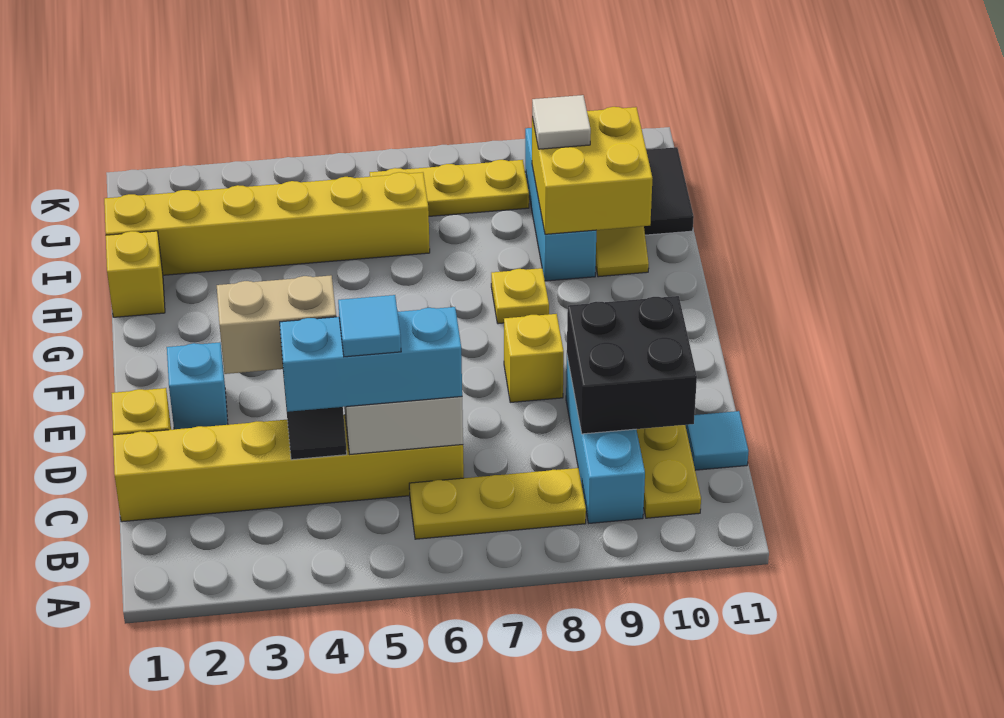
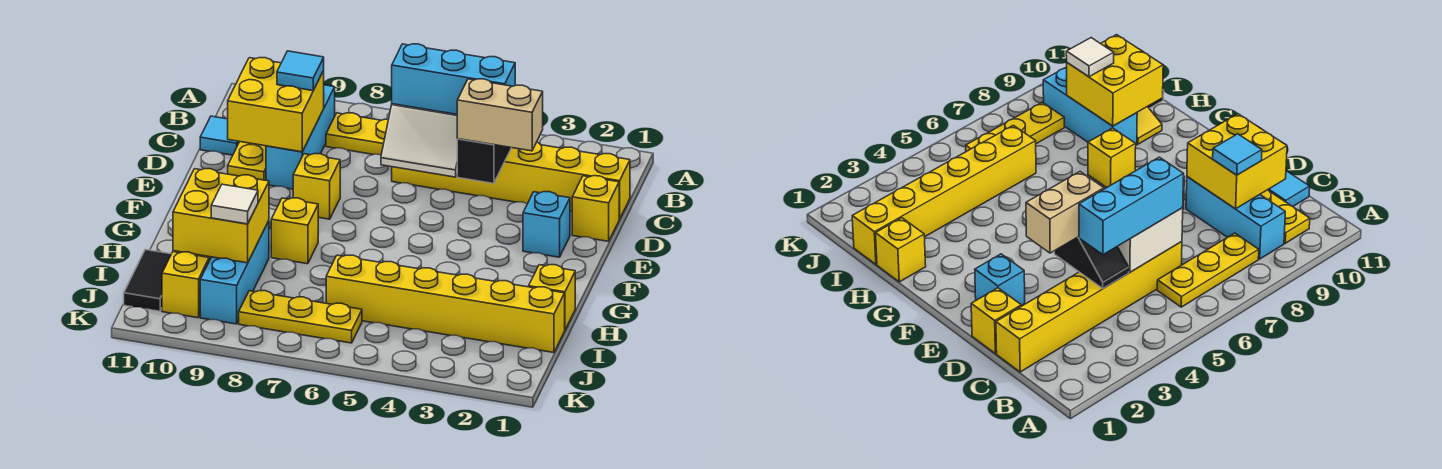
cyan 1x1 tile [338,295,401,357] -> cyan 1x1 tile moved to [277,51,324,91]
black 2x2 brick [567,296,697,434] -> yellow 2x2 brick [228,58,324,152]
yellow 1x1 plate [491,268,549,324] -> yellow 1x1 brick [271,198,318,264]

